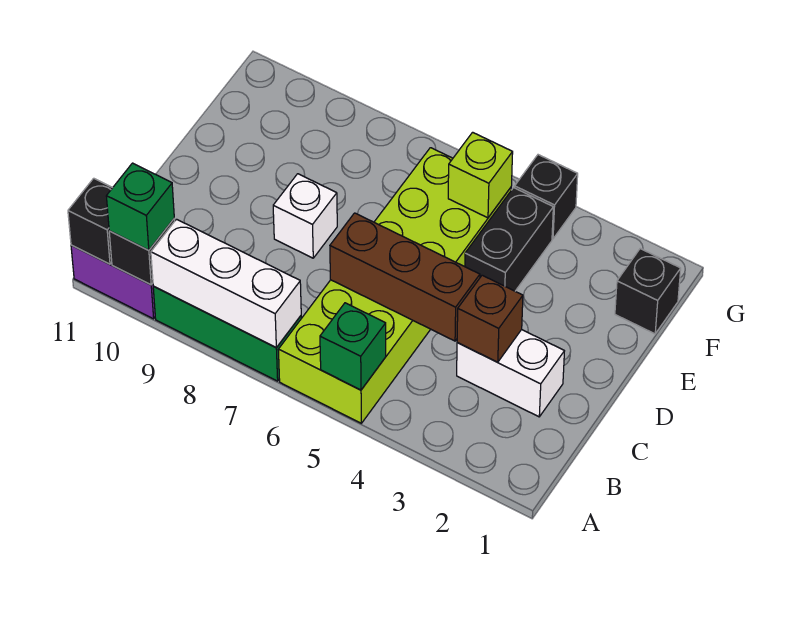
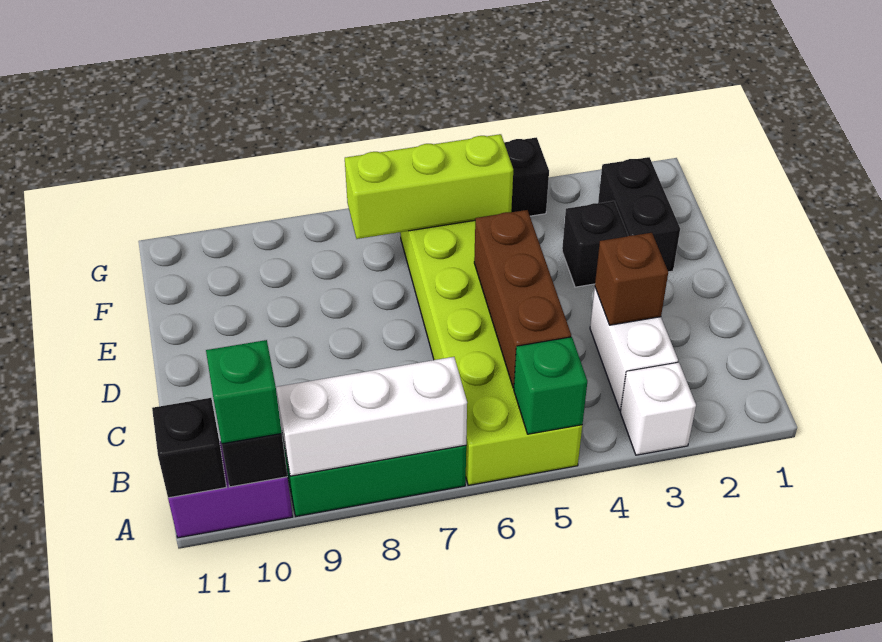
white 1x2 brick [457,330,564,417] -> white 1x2 brick turned to [590,288,678,410]
brown 1x3 brick [330,213,480,341] -> brown 1x3 brick turned to [474,210,571,388]
white 1x1 brick [273,174,337,258] -> white 1x1 brick moved to [620,362,696,455]
black 1x2 brick [465,188,553,291] -> black 1x2 brick moved to [598,157,680,272]
black 1x1 brick [615,249,681,334] -> black 1x1 brick moved to [562,201,628,287]
lime 1x1 brick [448,132,513,218] -> lime 1x3 brick [345,134,513,239]

